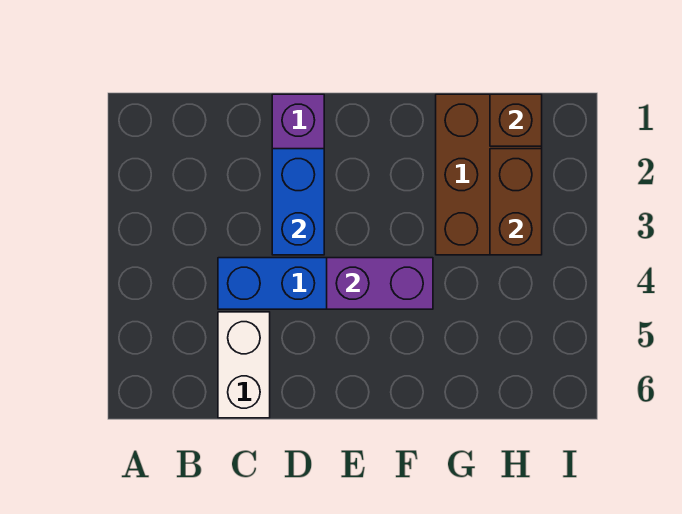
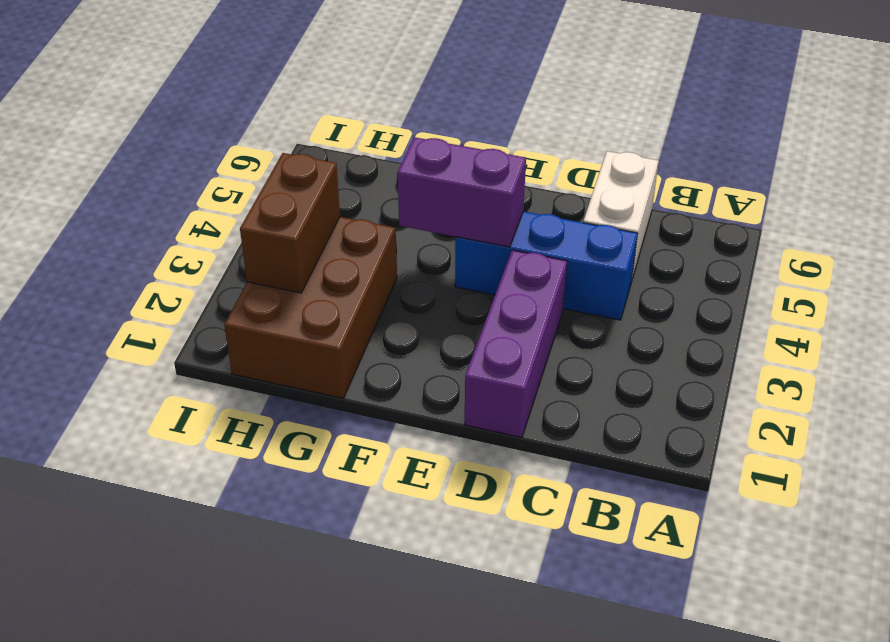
blue 1x2 brick [272,149,324,255] -> none
brown 1x1 brick [490,94,542,146] -> none

